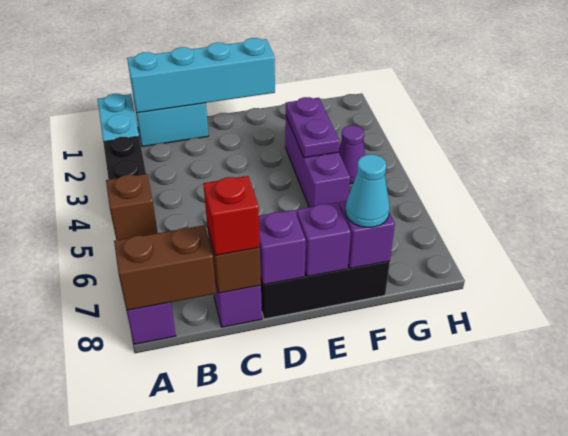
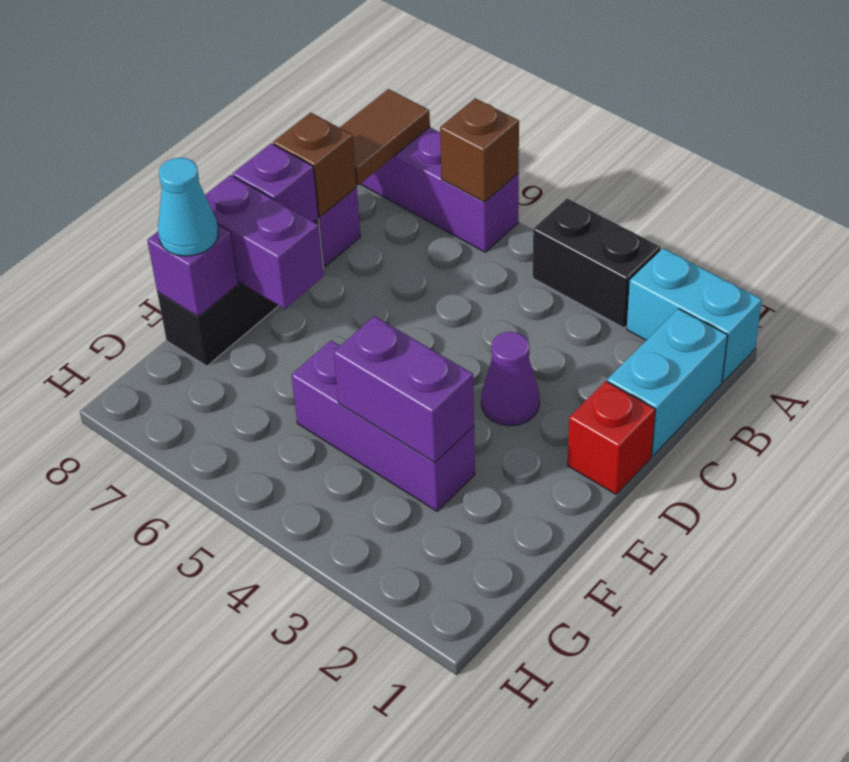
brown 1x2 brick [114,225,216,310] -> brown 1x2 tile [340,89,430,185]
cyan 1x4 brick [127,38,275,113] -> none
red 1x1 brick [203,176,260,255] -> red 1x1 brick moved to [568,381,655,494]
purple 1x1 brick [297,202,351,277] -> purple 1x2 brick [205,175,323,309]
purple 1x2 plate [286,97,340,158] -> purple 1x2 brick [334,316,474,462]
purple 1x1 cone [339,126,365,184] -> purple 1x1 cone moved to [481,332,540,426]

